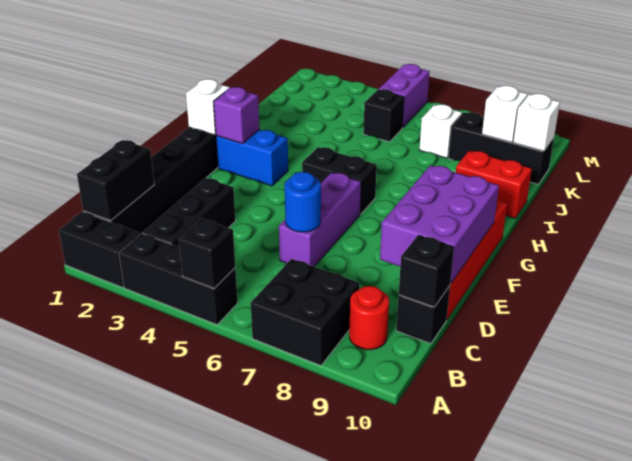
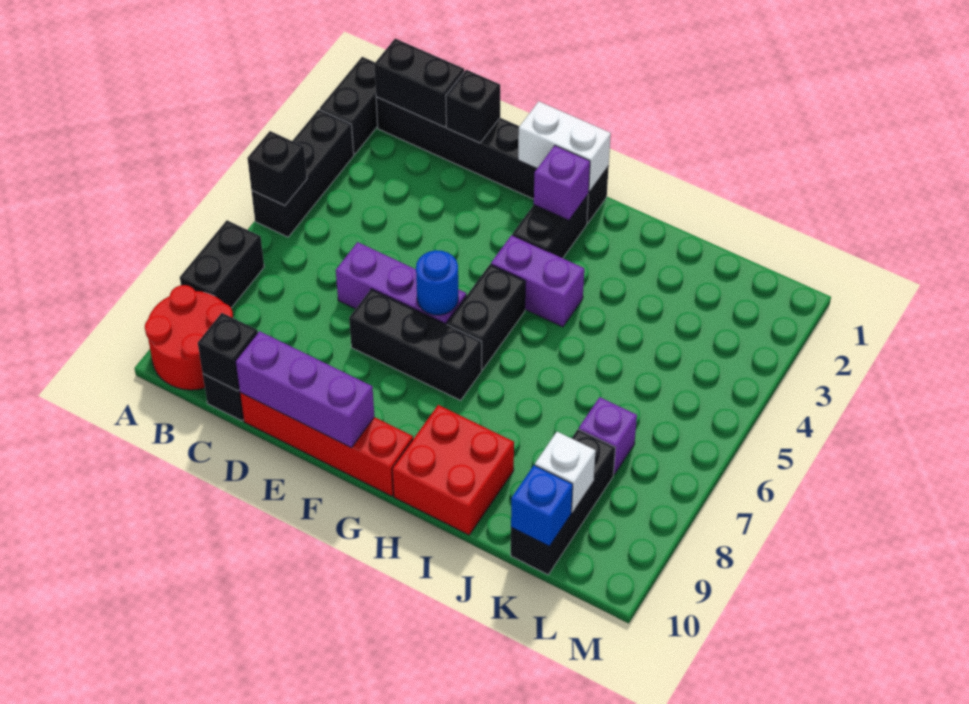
black 2x2 brick [251,259,359,366] -> black 1x2 brick [180,220,264,308]
black 1x3 brick [142,178,236,247] -> black 1x3 brick moved to [349,289,482,400]
red 1x1 round brick [349,286,389,350] -> red 2x2 round brick [145,285,233,390]
blue 1x1 round brick [285,172,321,232] -> blue 1x1 round brick moved to [416,250,458,315]
purple 2x3 brick [380,165,499,284] -> purple 1x3 brick [235,331,374,448]
white 1x1 brick [186,79,230,135] -> white 1x2 brick [518,101,611,192]
blue 1x2 brick [216,130,288,186] -> black 1x2 brick [513,195,588,258]
red 1x2 brick [456,151,532,218] -> red 2x2 brick [392,405,514,535]
black 1x1 brick [363,89,404,142] -> black 1x1 brick moved to [446,70,500,143]
white 1x1 brick [419,104,462,158] -> purple 1x1 brick [579,397,637,475]
white 1x1 brick [514,94,560,151] -> blue 1x1 brick [511,465,573,546]
purple 1x2 brick [378,64,430,128] -> purple 1x2 brick moved to [491,235,584,327]

